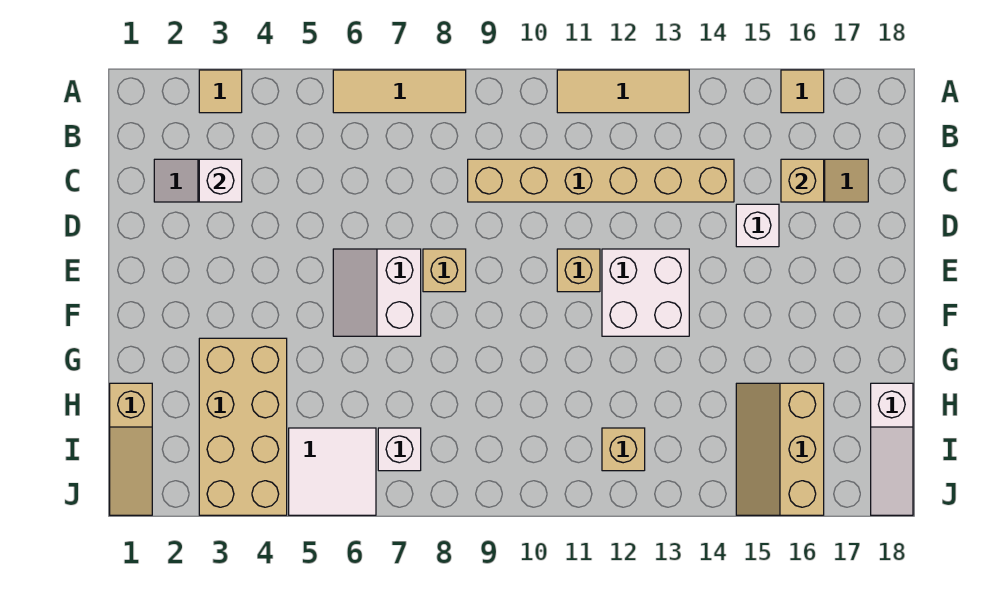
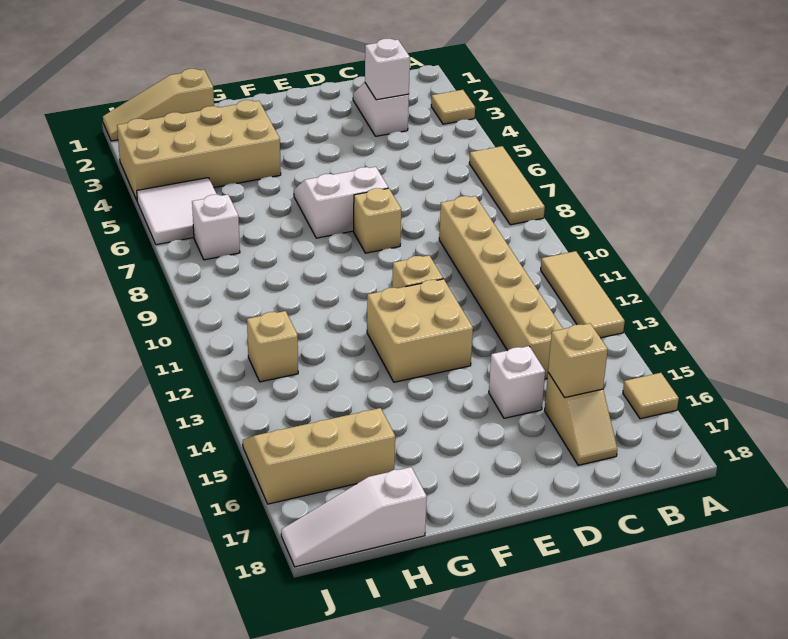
white 2x2 brick [602,249,689,336] -> tan 2x2 brick [367,279,473,382]

